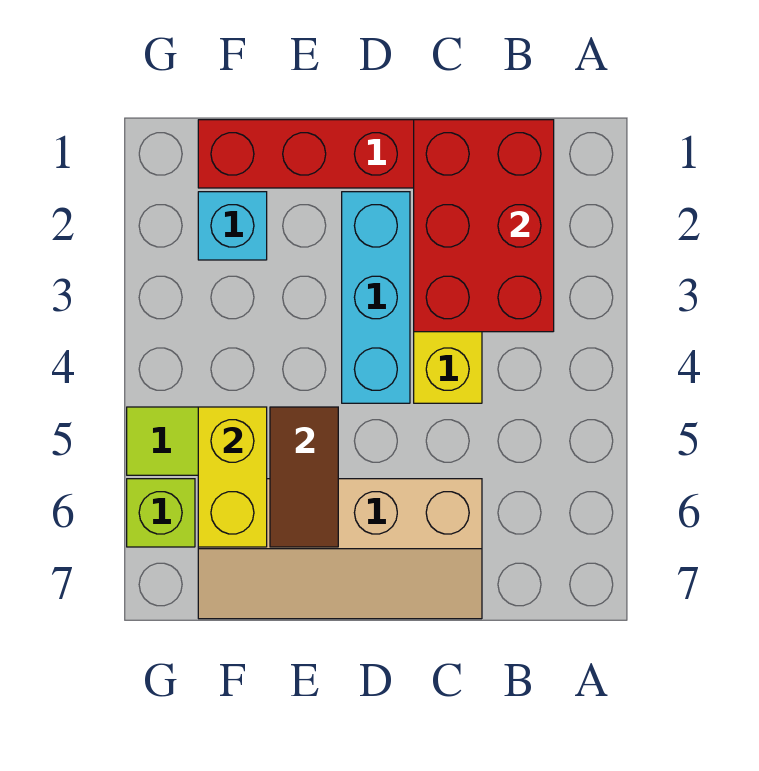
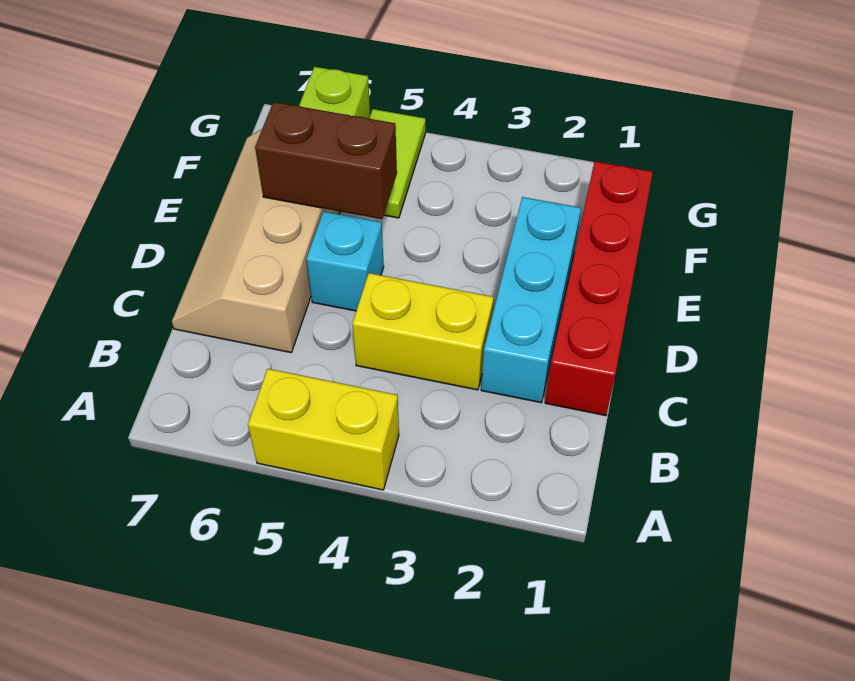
red 2x3 brick [414,120,554,332] -> none
cyan 1x3 brick [342,192,410,403] -> cyan 1x3 brick turned to [481,197,581,403]
brown 1x2 tile [270,407,338,547] -> brown 1x2 brick [255,102,397,219]
cyan 1x1 brick [198,192,267,260] -> cyan 1x1 brick moved to [306,211,384,311]
yellow 1x2 brick [198,407,267,547] -> yellow 1x2 brick moved to [248,369,399,490]

